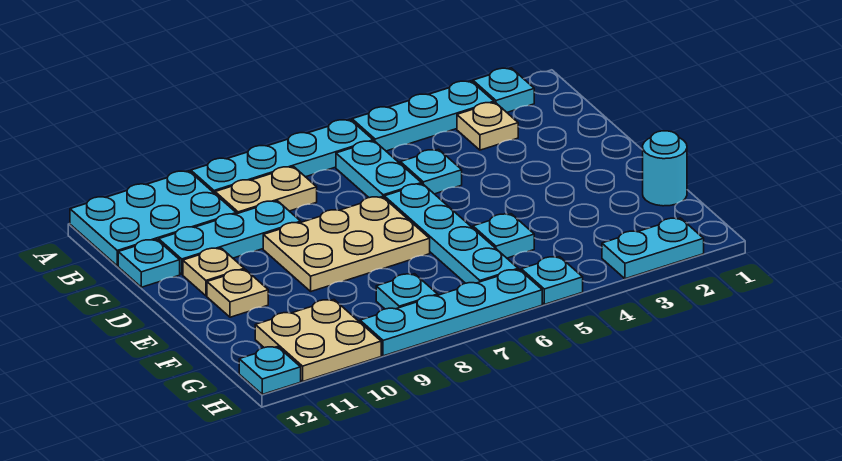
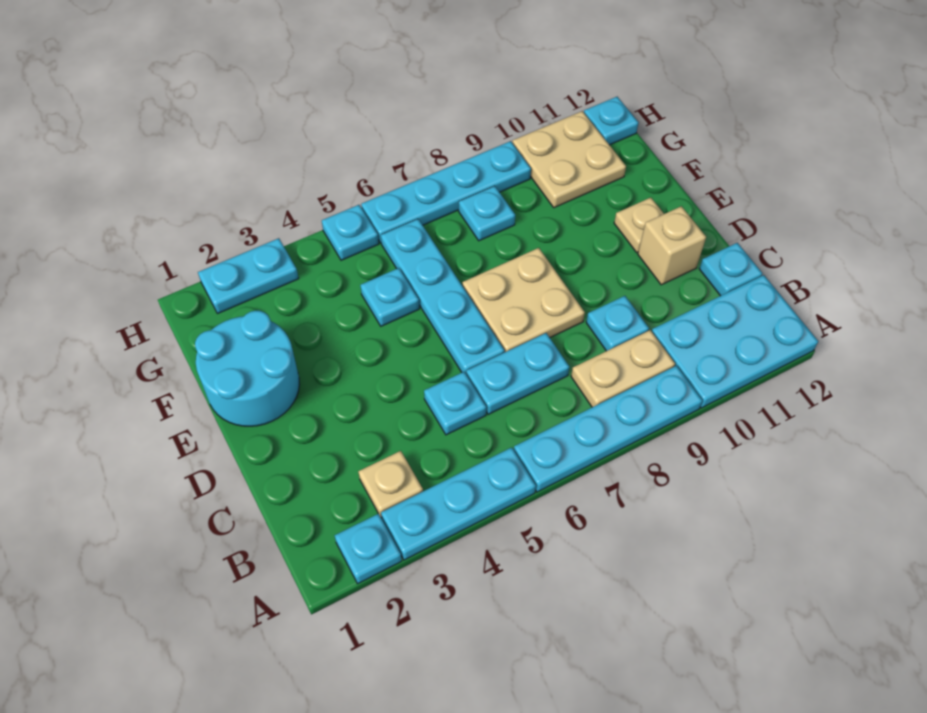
cyan 1x2 plate [336,141,422,198] -> cyan 1x2 plate turned to [466,333,569,414]
cyan 1x3 plate [159,201,301,274] -> cyan 1x1 plate [586,296,649,351]
tan 2x3 plate [263,197,430,291] -> tan 2x2 plate [462,248,585,352]
tan 1x1 plate [183,248,244,296] -> tan 1x1 brick [638,206,706,285]
cyan 1x1 round brick [643,131,687,206] -> cyan 2x2 round brick [195,311,299,426]

